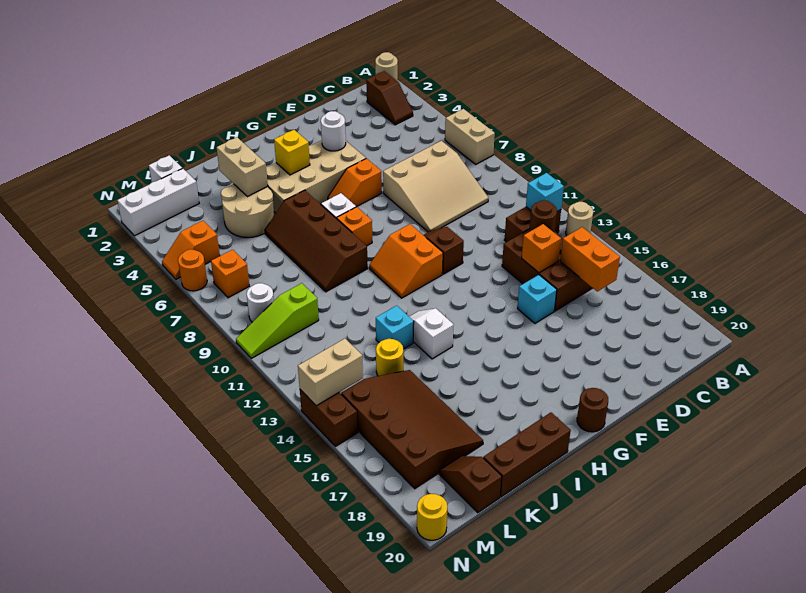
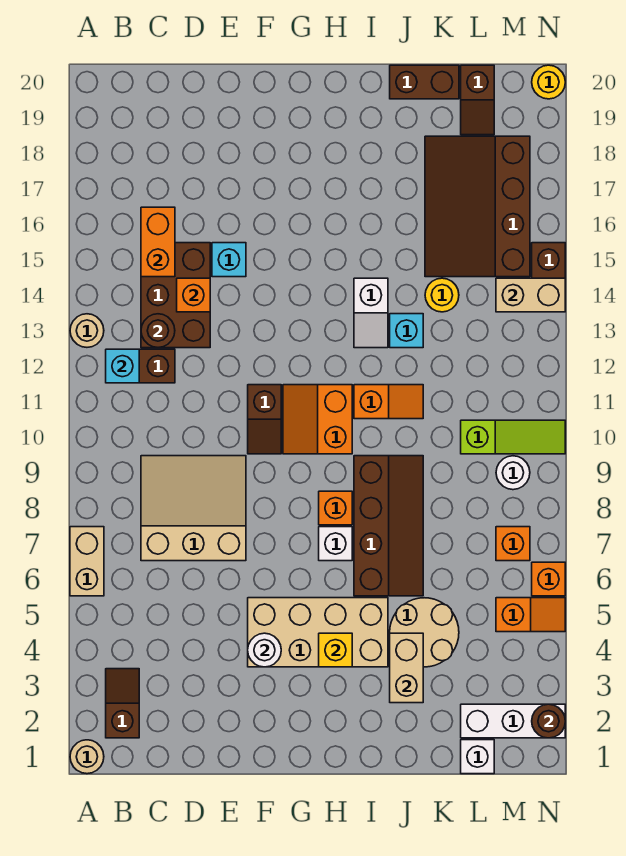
orange 1x2 slope [328,159,382,207] -> orange 1x2 slope moved to [354,385,423,419]
orange 2x2 slope [369,224,443,298] -> orange 2x2 slope turned to [283,385,352,454]
brown 1x1 round brick [577,388,608,432] -> brown 1x1 round brick moved to [532,704,565,738]
brown 1x3 brick [483,413,571,497] -> brown 1x2 brick [390,65,459,99]
orange 1x1 round brick [178,249,207,291] -> orange 1x1 brick [532,562,565,596]

